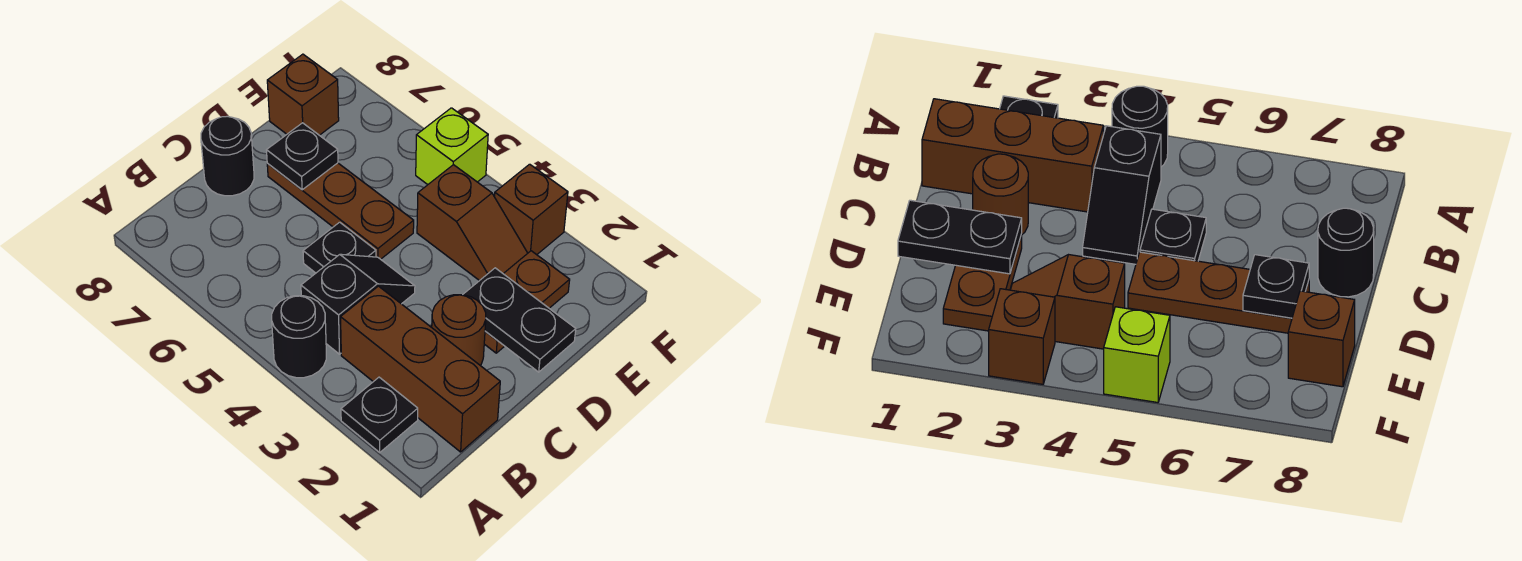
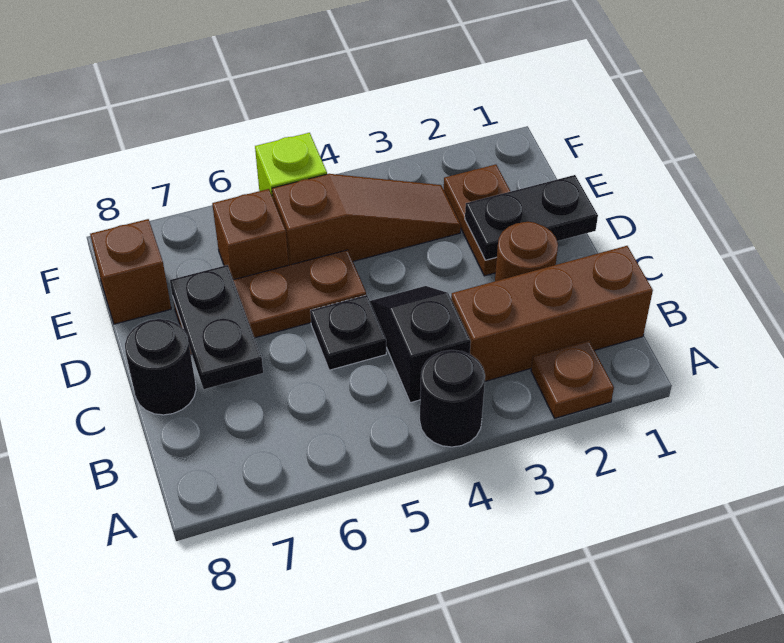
black 1x1 plate [341,377,418,452] -> brown 1x1 plate [531,341,614,418]
black 1x1 plate [267,123,338,190] -> black 1x2 plate [170,265,263,389]
brown 1x2 slope [417,165,528,281] -> brown 1x3 slope [272,174,461,265]
brown 1x1 brick [495,164,568,255] -> brown 1x1 brick moved to [212,189,289,280]

